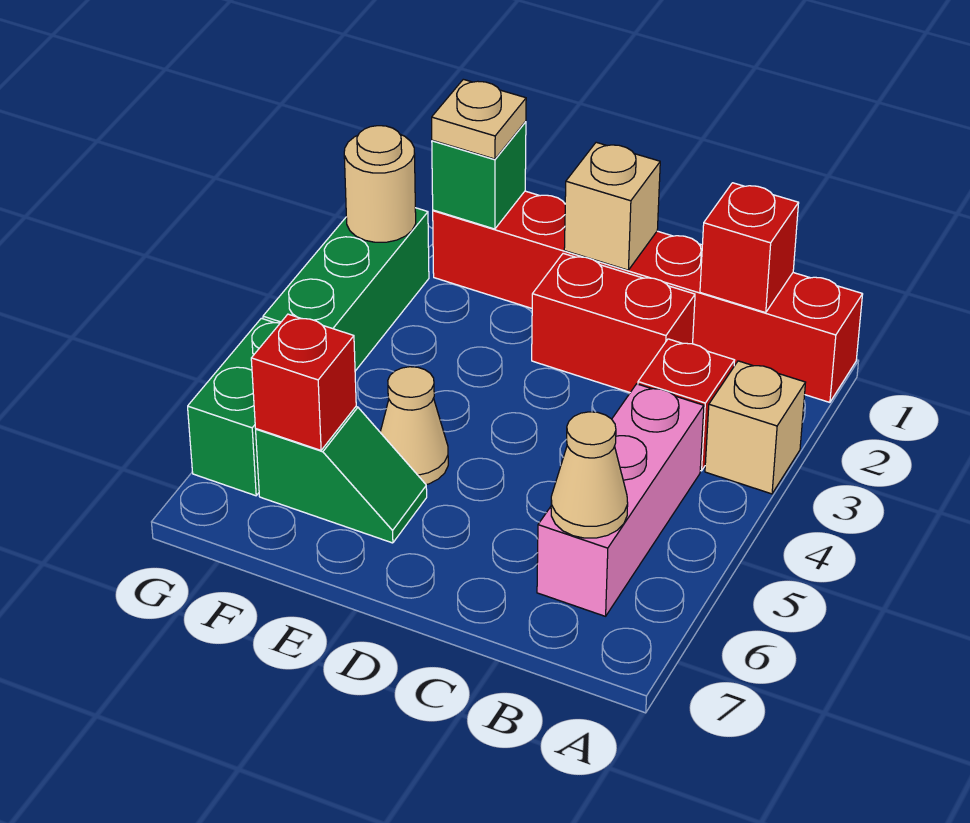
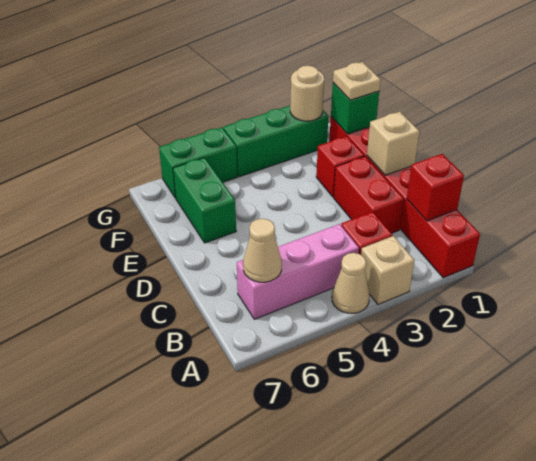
tan 1x1 cone [380,367,448,485] -> tan 1x1 cone moved to [332,253,370,313]
green 1x2 slope [256,407,427,543] -> green 1x2 brick [173,158,236,243]
red 1x1 brick [251,314,356,450] -> red 1x1 brick moved to [316,136,364,197]

